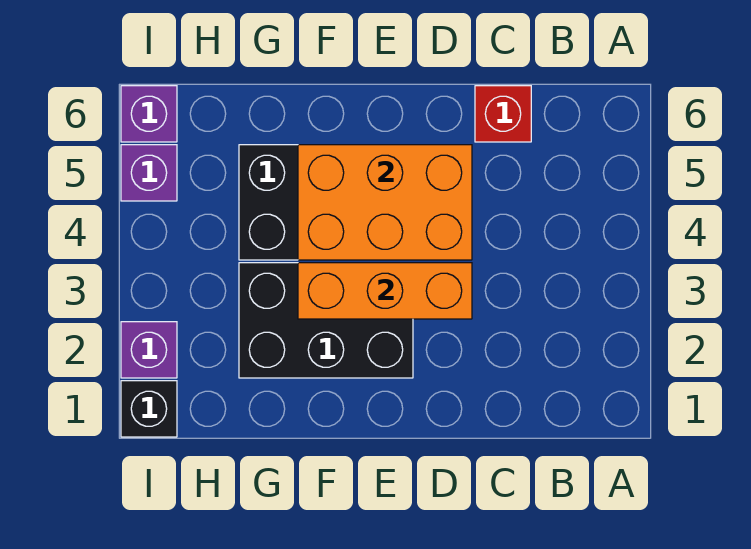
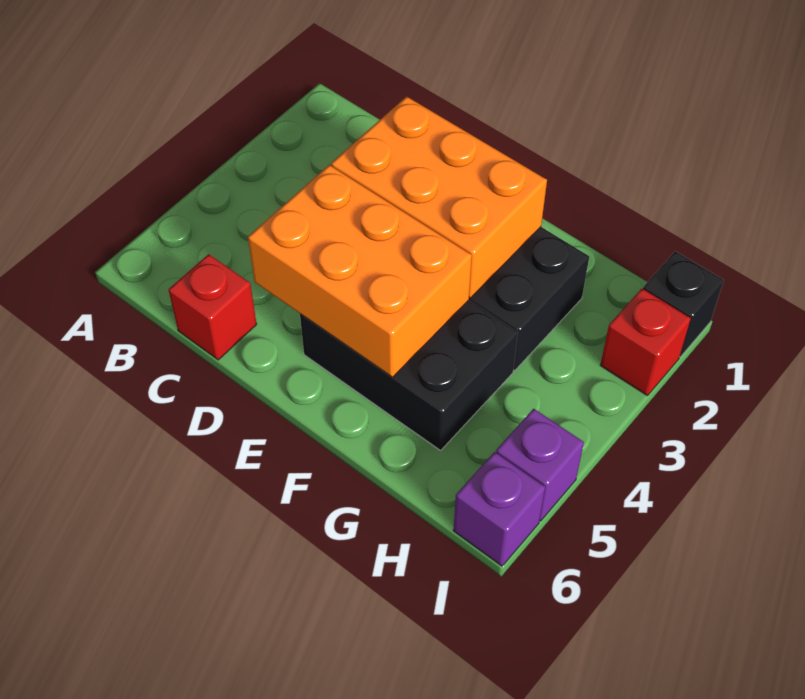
orange 1x3 brick [298,263,472,319] -> orange 2x3 brick [331,97,547,298]
purple 1x1 brick [121,322,177,378] -> red 1x1 brick [600,288,691,396]

